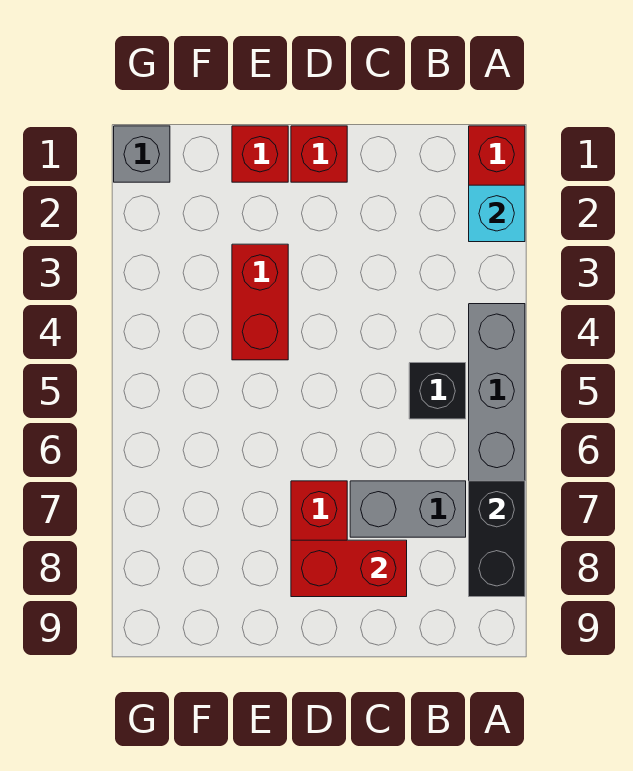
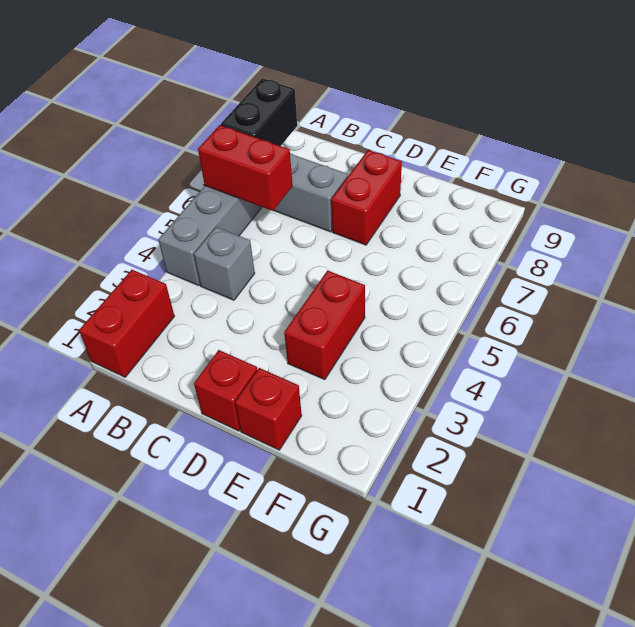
cyan 1x1 brick [469,185,525,242] -> none
black 1x1 brick [409,363,466,419] -> none
red 1x2 brick [291,540,407,597] -> red 1x2 brick moved to [198,125,293,211]
grey 1x1 brick [114,126,170,182] -> grey 1x1 brick moved to [194,227,255,300]

